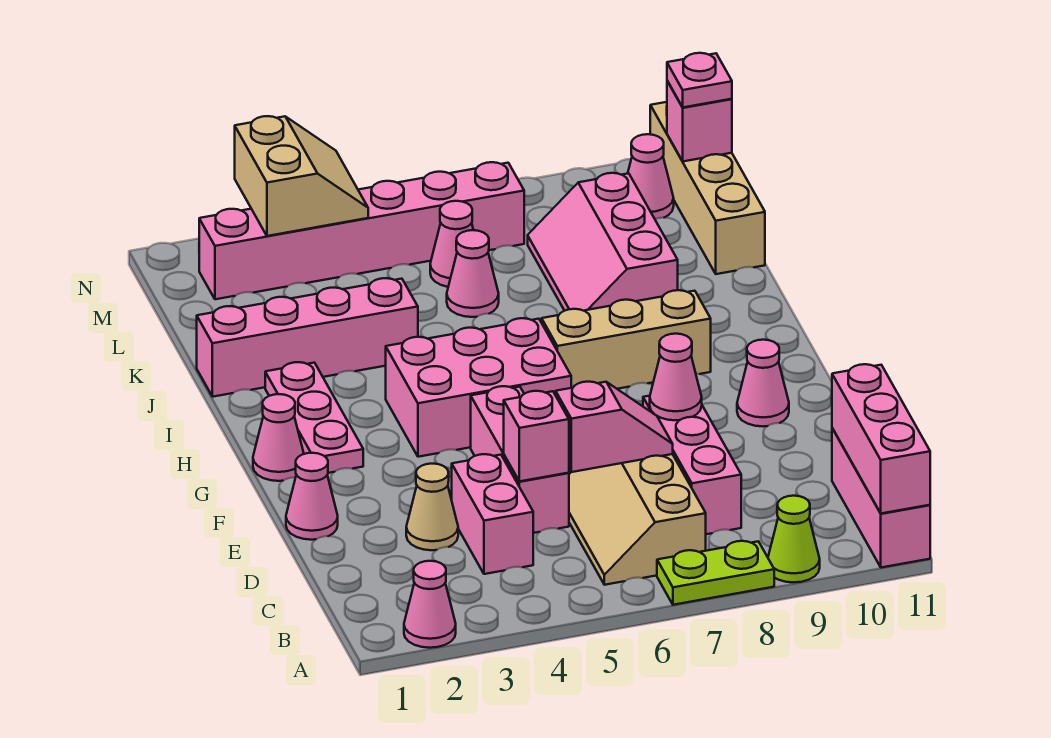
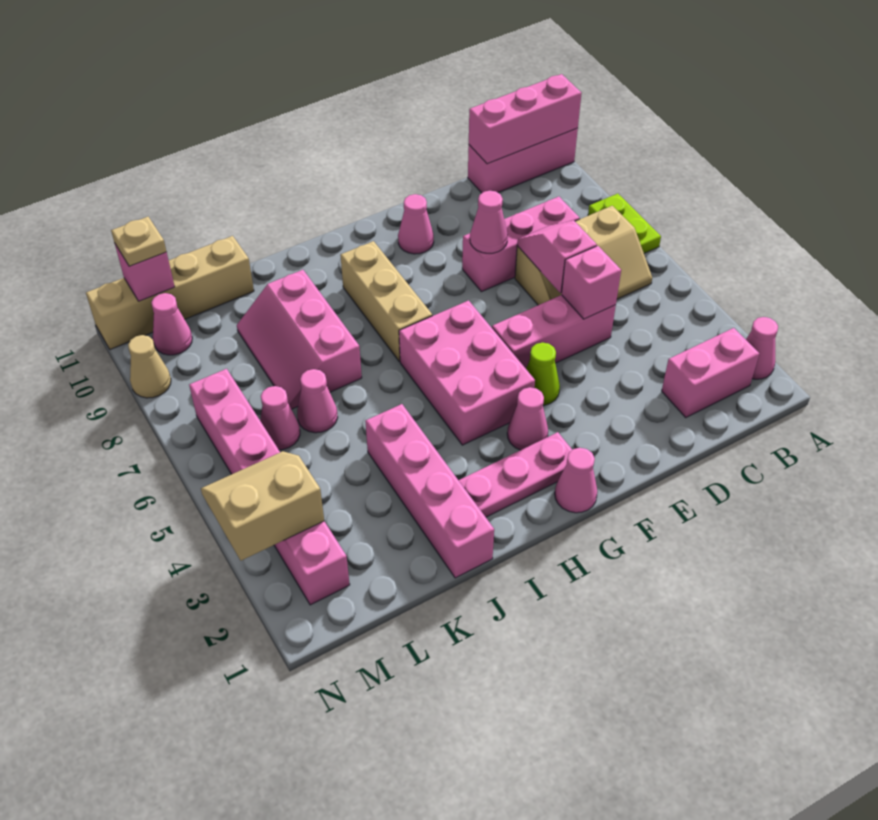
lime 1x1 cone [768,496,820,582] -> lime 1x1 cone moved to [526,343,560,405]
pink 1x2 brick [452,454,533,574] -> pink 1x2 brick moved to [662,328,759,417]
tan 1x1 cone [406,464,458,550] -> tan 1x1 cone moved to [128,335,171,398]
pink 1x1 cone [286,453,338,540] -> pink 1x1 cone moved to [507,387,548,450]
pink 2x3 slope [528,173,678,311] -> pink 2x3 slope turned to [237,270,362,409]
pink 1x1 plate [667,53,732,107] -> tan 1x1 plate [111,217,167,266]

